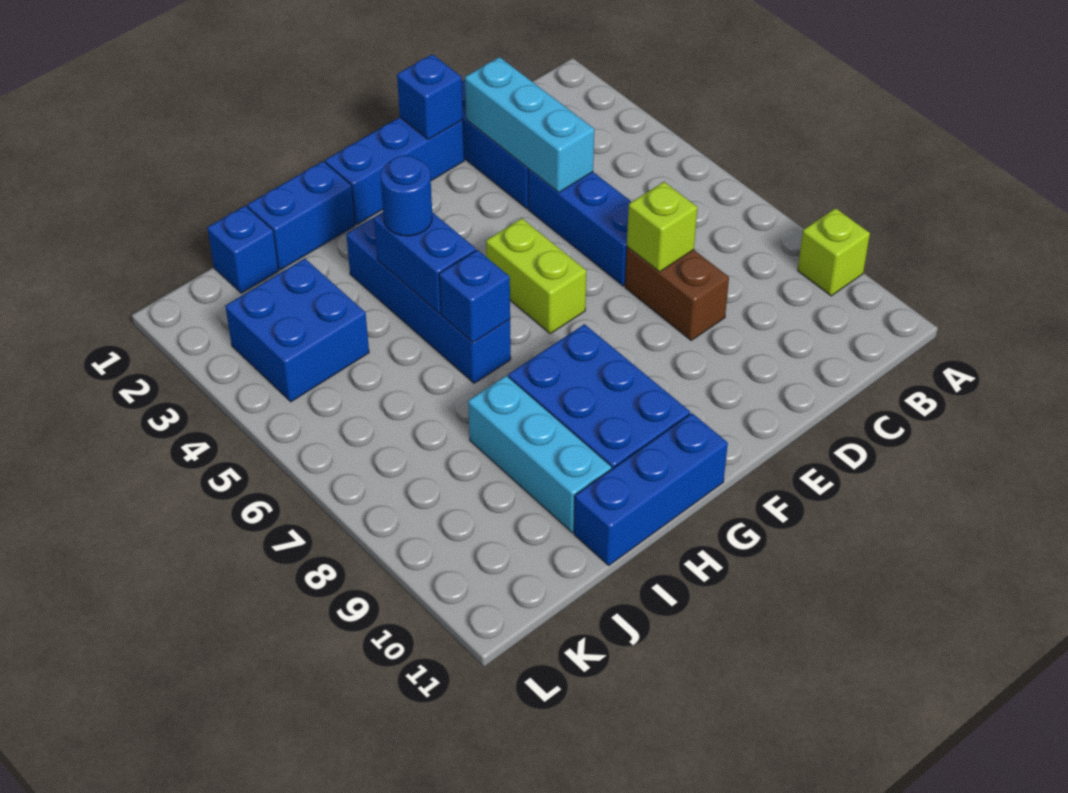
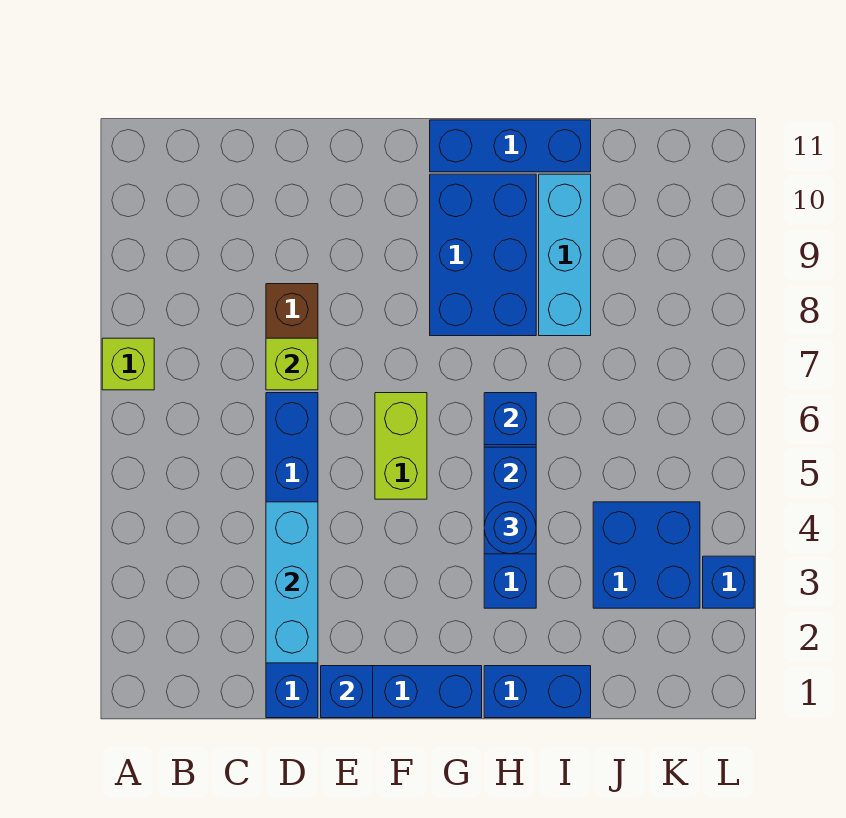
lime 1x1 brick [798,208,870,296] -> lime 1x1 brick moved to [102,338,154,390]
blue 1x1 brick [207,206,279,293] -> blue 1x1 brick moved to [703,556,754,608]

